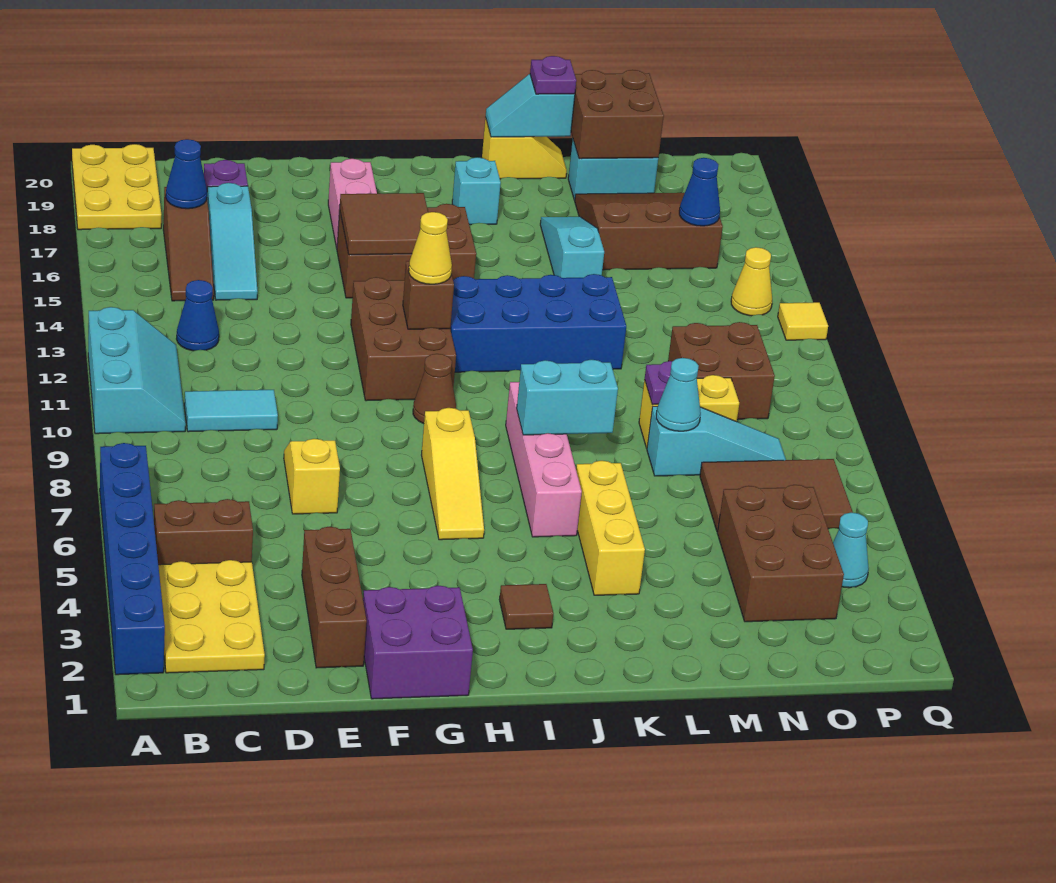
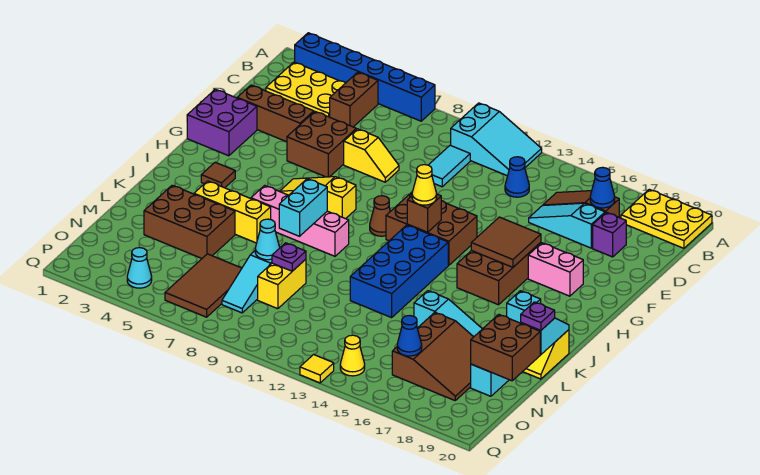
cyan 2x3 slope [88,307,186,434] -> cyan 2x3 slope turned to [451,103,542,176]
brown 2x3 brick [717,485,844,622] -> brown 2x3 brick moved to [144,185,235,258]
brown 2x2 brick [668,322,775,419] -> brown 2x2 brick moved to [287,112,356,177]

